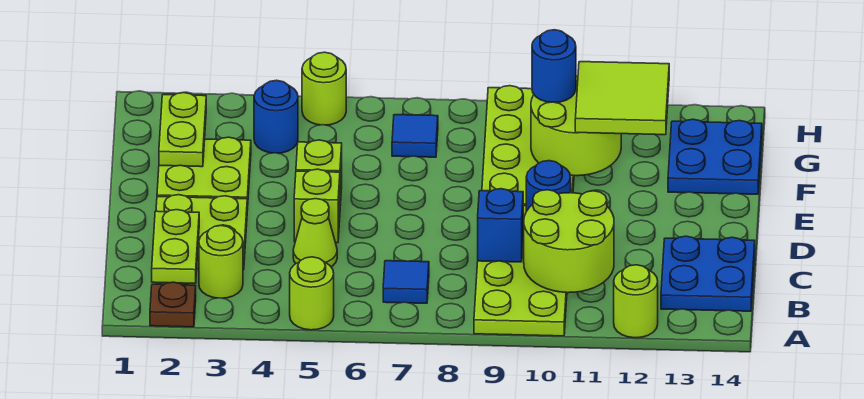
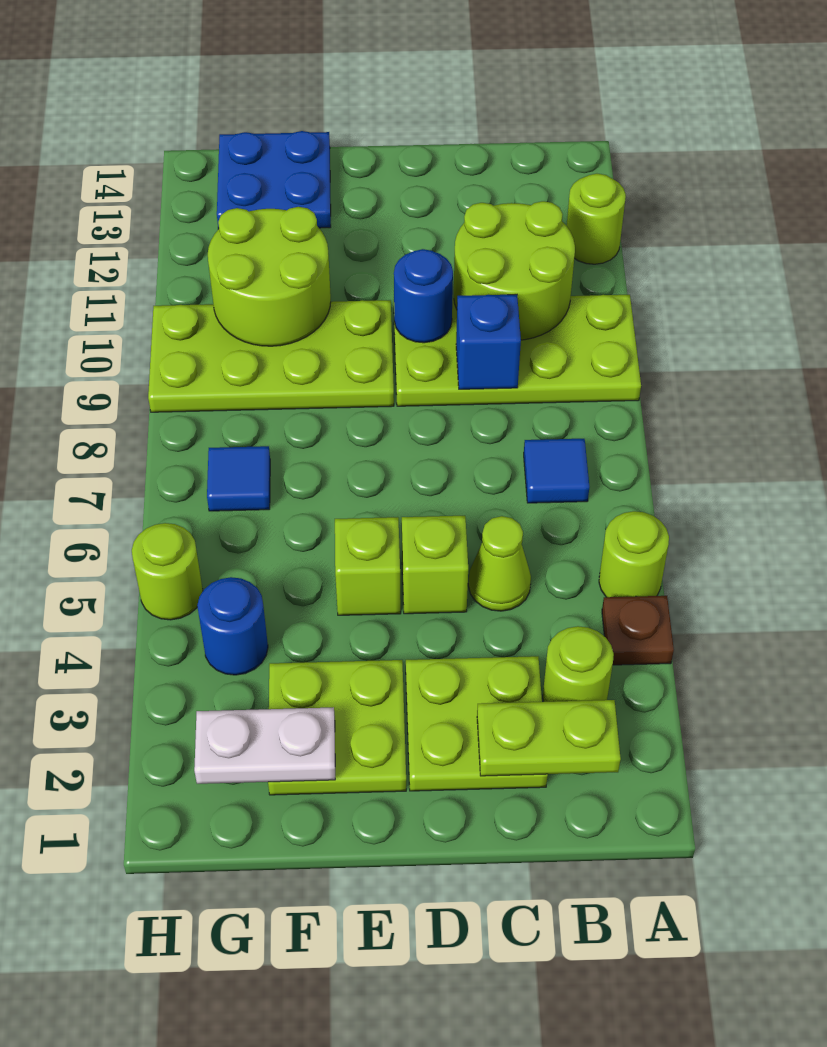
brown 1x1 plate [150,282,196,327] -> brown 1x1 plate moved to [602,596,674,665]
blue 2x2 plate [661,236,755,311] -> none
lime 1x2 plate [159,93,206,167] -> white 1x2 plate [194,707,335,784]
lime 2x2 tile [575,62,669,135] -> none
blue 1x1 round brick [532,30,576,103] -> none

